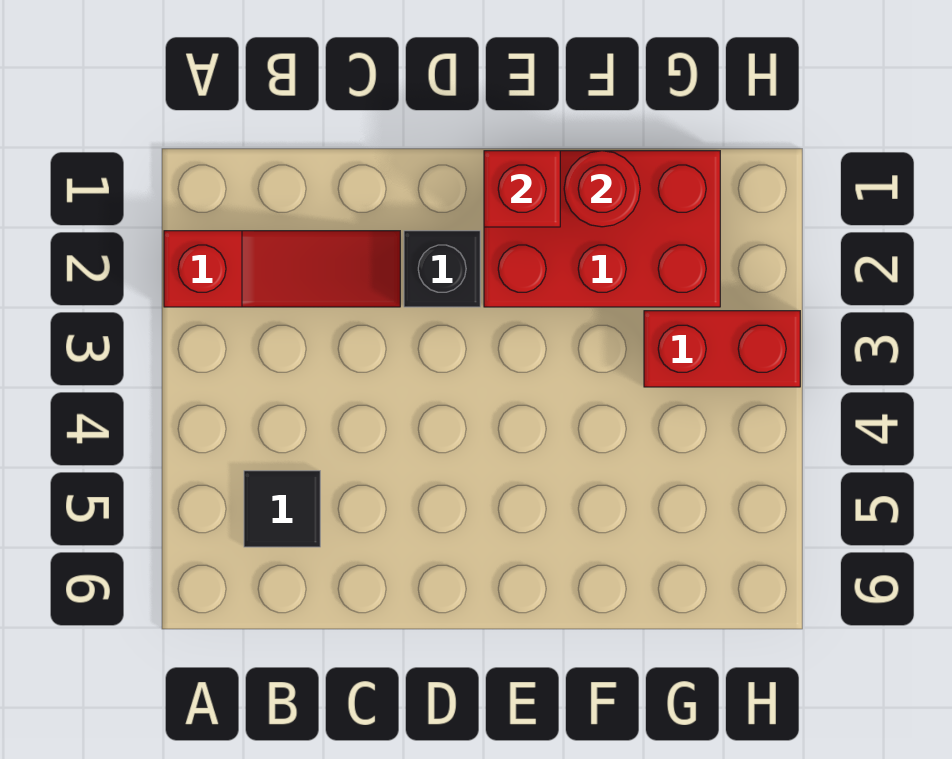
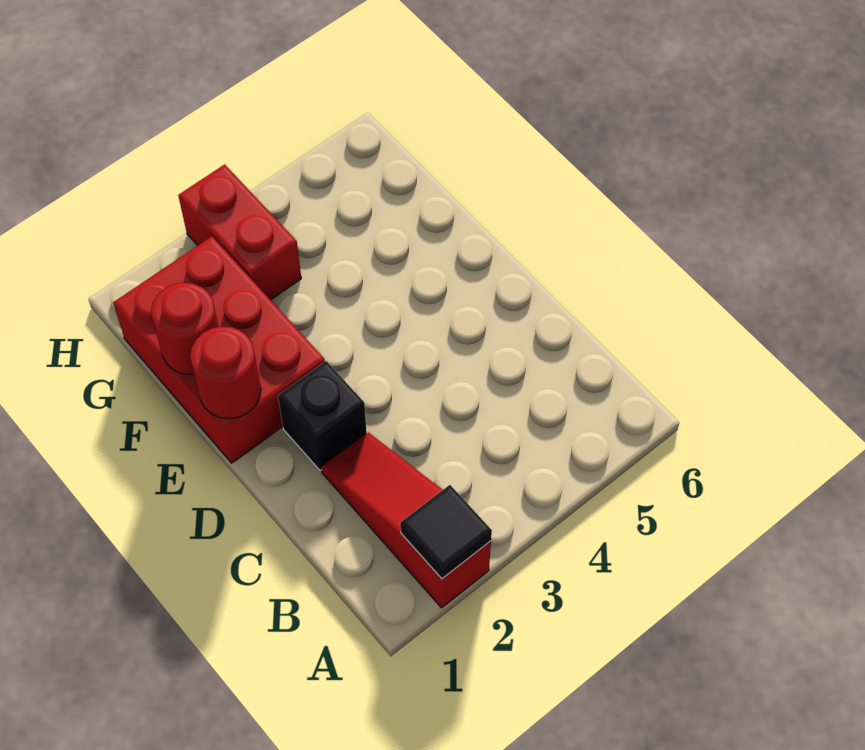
black 1x1 tile [244,471,320,547] -> black 1x1 tile moved to [400,485,492,579]
red 1x1 brick [484,151,560,227] -> red 1x1 round brick [190,326,261,419]

